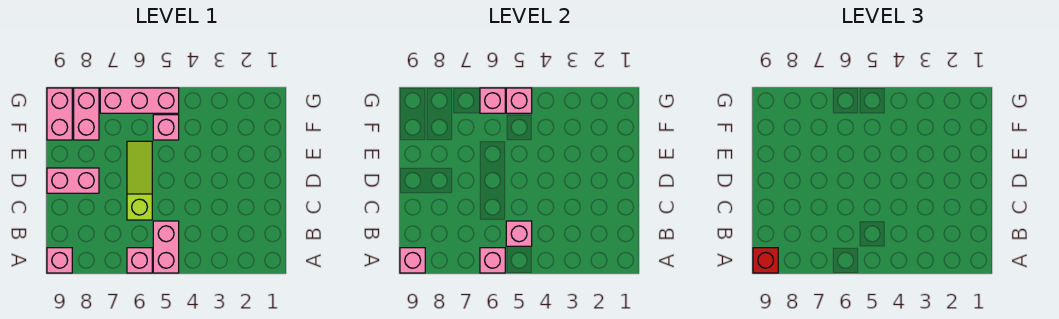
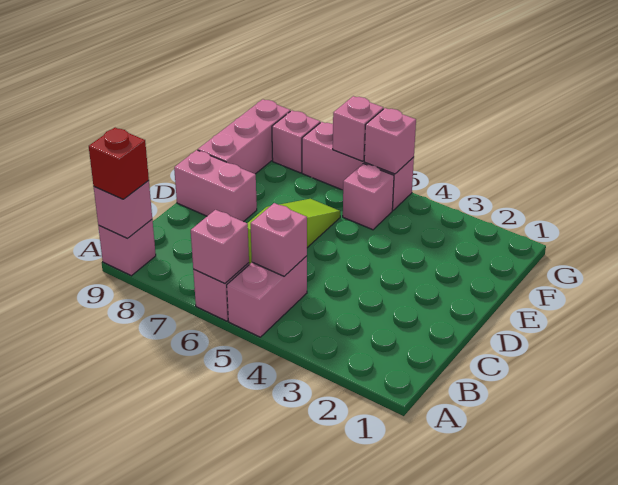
pink 1x2 brick [74,88,99,140] -> pink 1x1 brick [272,111,320,173]
pink 1x2 brick [47,88,72,140] -> pink 1x3 brick [198,99,290,174]

